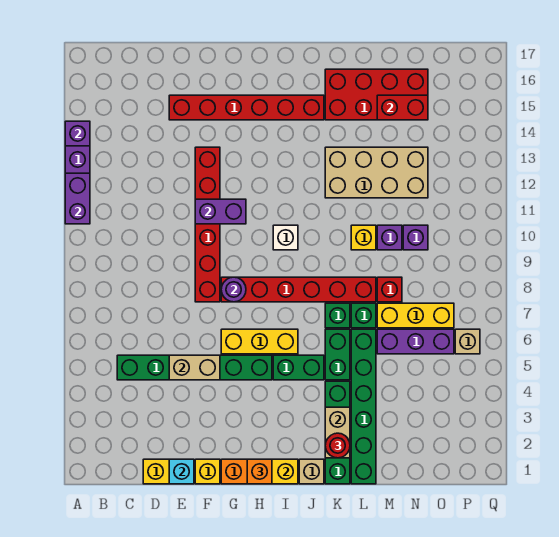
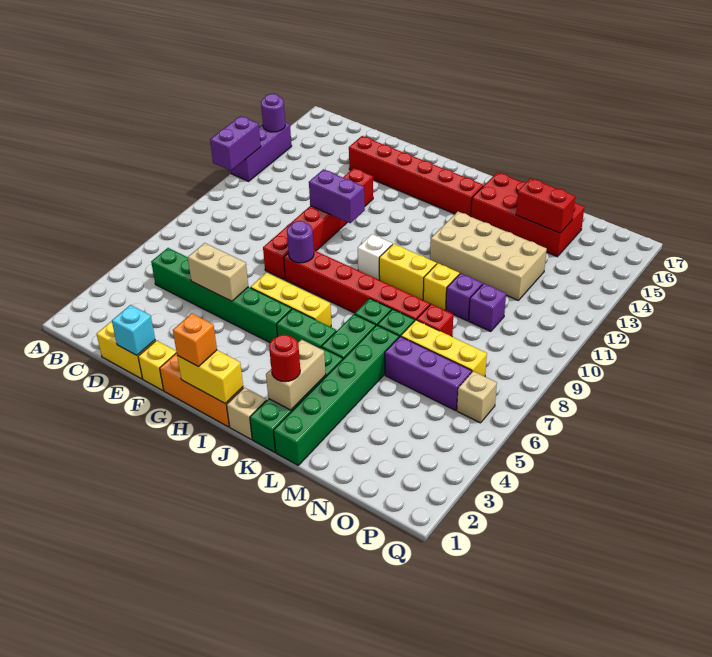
purple 1x1 brick [65,121,90,146] -> purple 1x1 round brick [261,94,285,132]
none -> yellow 1x2 brick [379,244,437,300]

